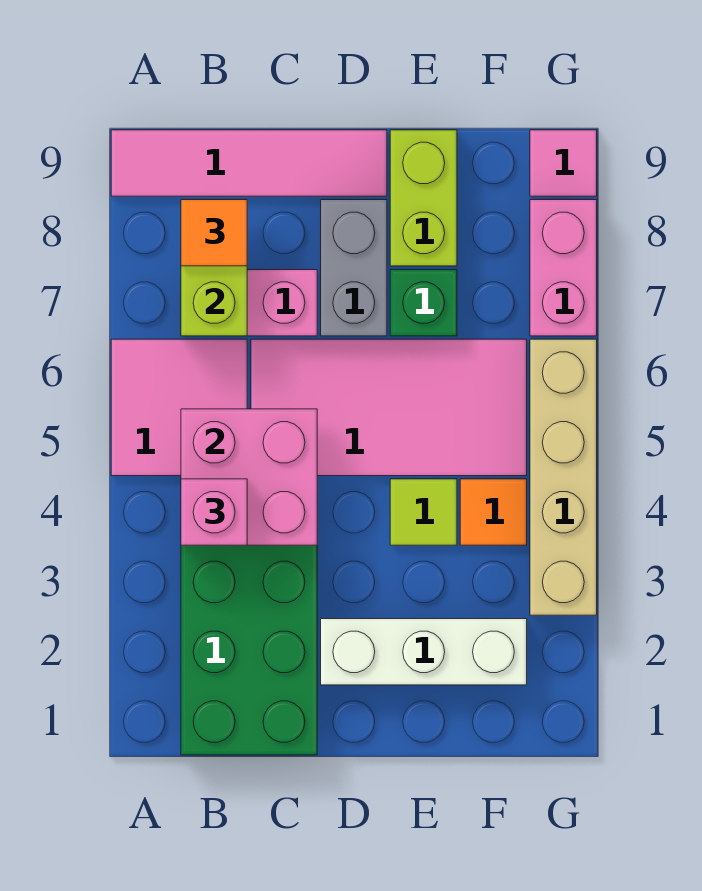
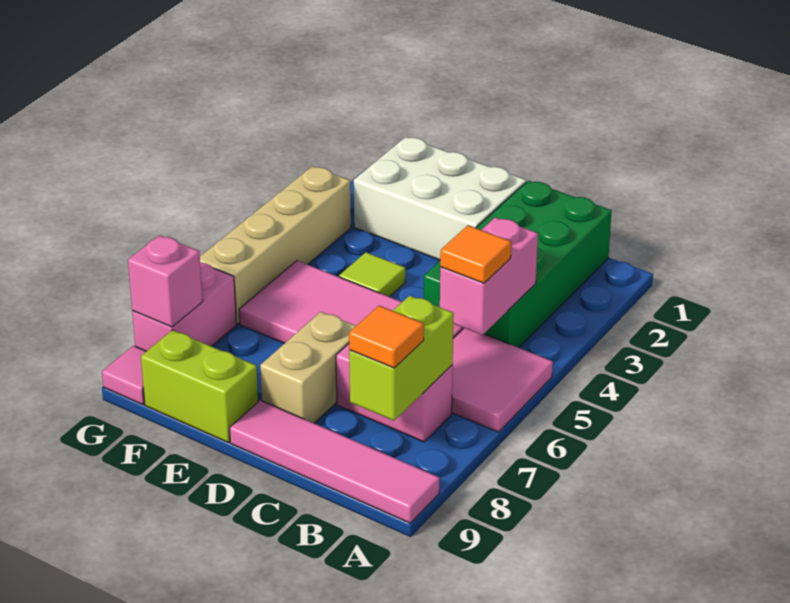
pink 2x2 brick [181,409,317,545] -> pink 1x2 brick [440,217,538,335]
pink 1x1 brick [181,479,247,545] -> pink 1x1 brick moved to [128,235,203,327]
white 1x3 brick [321,619,527,685] -> white 2x3 brick [354,137,526,260]
grey 1x2 brick [321,200,387,336] -> tan 1x2 brick [260,312,356,423]
green 1x1 brick [390,270,457,336] -> none
lime 1x2 brick [390,130,457,266] -> lime 1x2 brick turned to [141,330,258,442]
orange 1x1 tile [460,479,527,545] -> orange 1x1 tile moved to [440,225,511,283]

